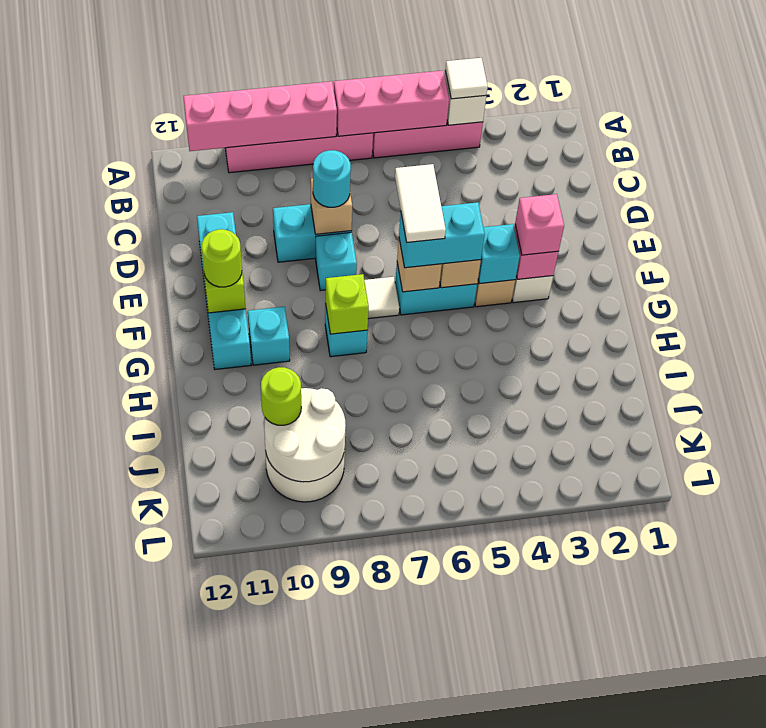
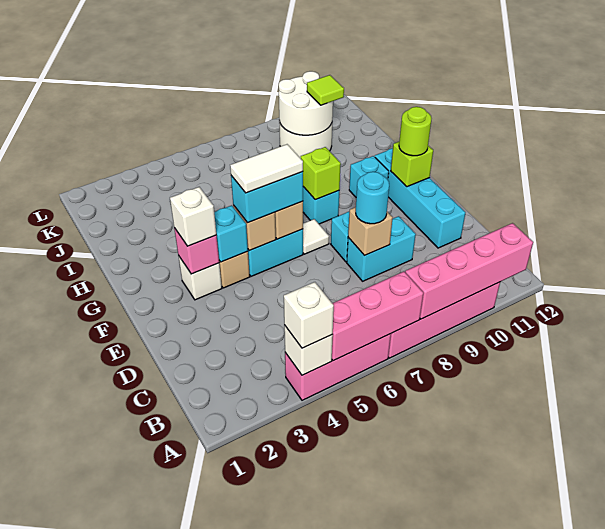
white 1x1 tile [445,58,488,99] -> white 1x1 brick [284,282,334,348]
white 1x2 tile [395,164,446,242] -> white 1x2 tile turned to [230,144,303,193]
pink 1x1 brick [515,194,564,255] -> white 1x1 brick [170,187,216,246]
lime 1x1 round brick [261,367,301,425] -> lime 1x1 tile [307,75,344,105]

